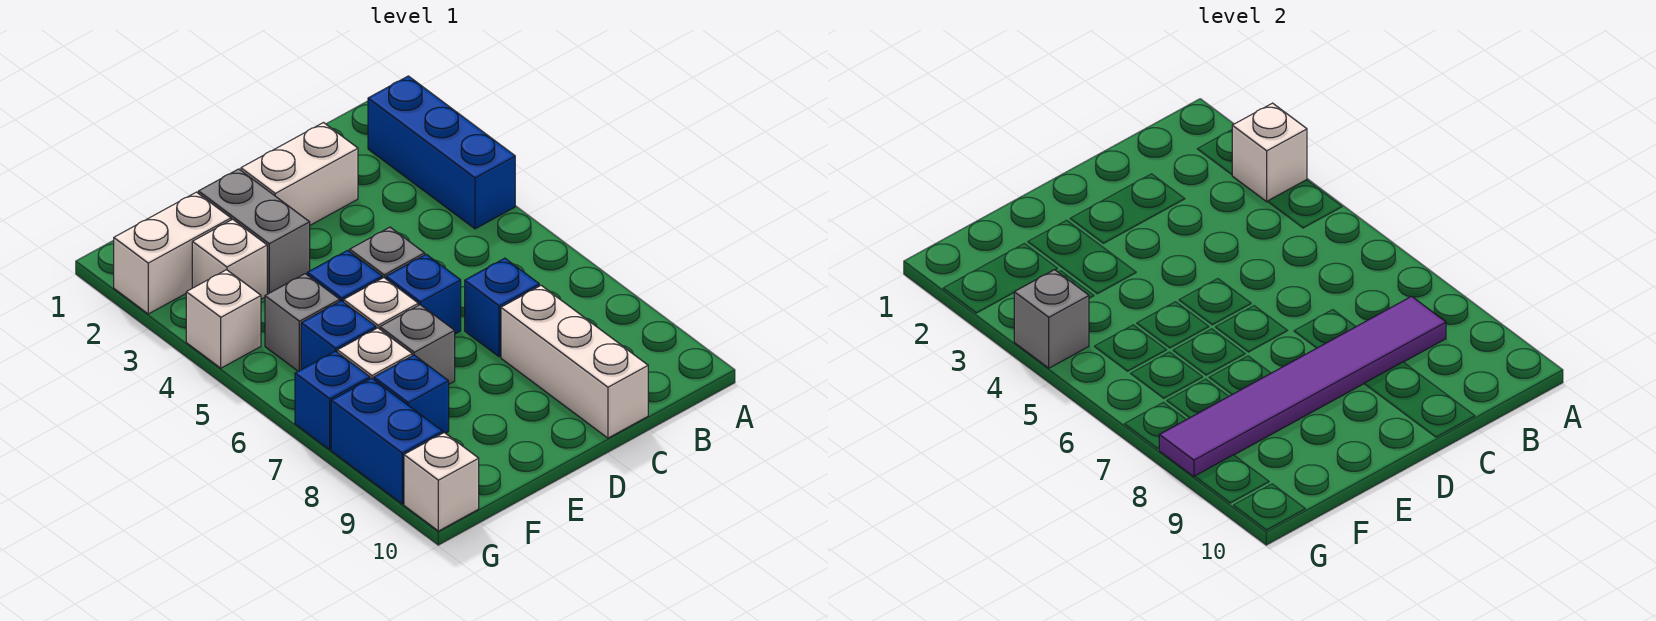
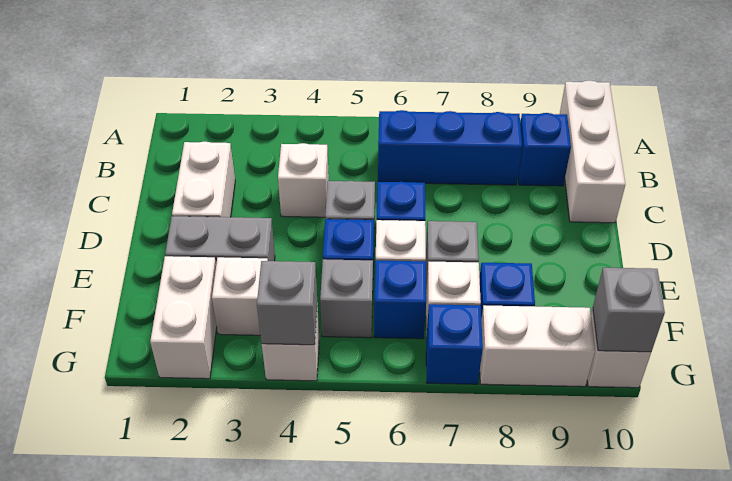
blue 1x3 brick [368,76,515,229] -> blue 1x3 brick moved to [378,110,522,185]
white 1x1 brick [1232,103,1307,202] -> white 1x1 brick moved to [278,143,329,217]
purple 1x6 tile [1159,296,1446,477] -> none
blue 1x1 brick [465,258,539,357] -> blue 1x1 brick moved to [518,113,571,186]
white 1x3 brick [501,285,648,438] -> white 1x3 brick turned to [560,81,625,223]
blue 1x2 brick [331,378,443,504] -> white 1x2 brick [480,305,595,387]
none -> grey 1x1 brick [593,268,665,352]

